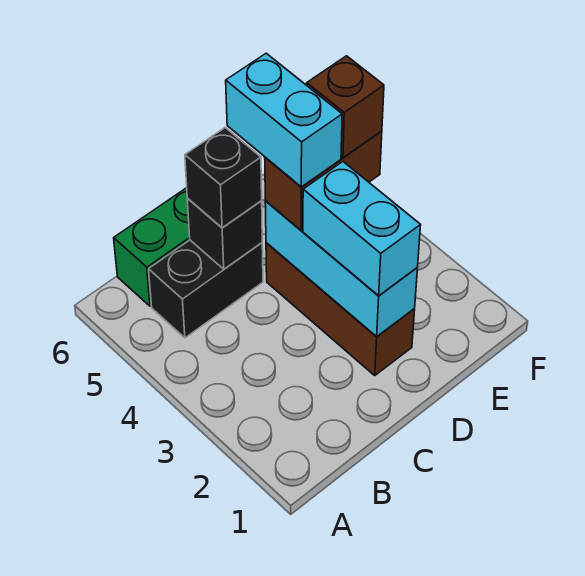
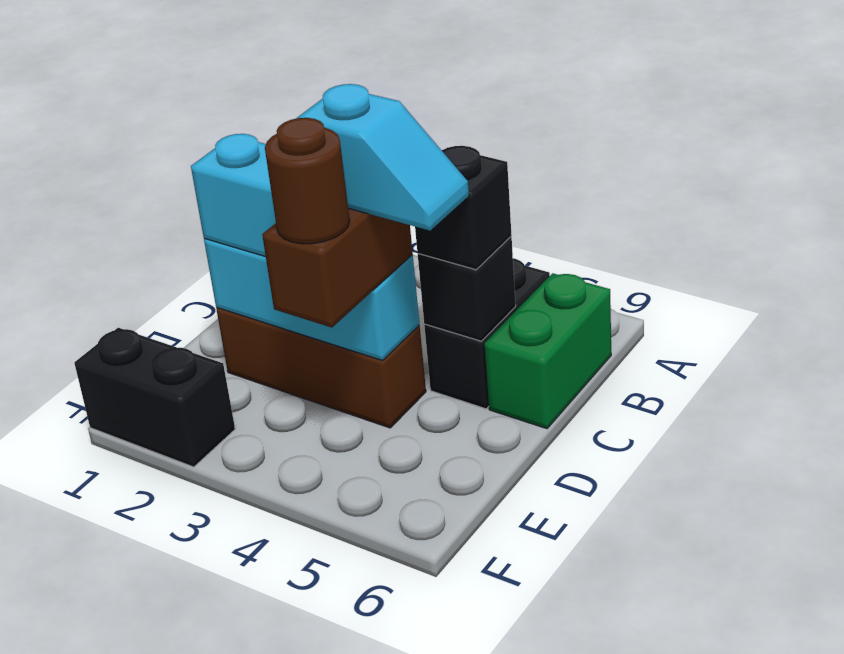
cyan 1x2 brick [226,53,342,187] -> cyan 1x2 slope [297,84,469,230]
brown 1x1 brick [307,56,384,158] -> brown 1x1 round brick [265,118,350,244]
none -> black 1x2 brick [74,328,235,467]

